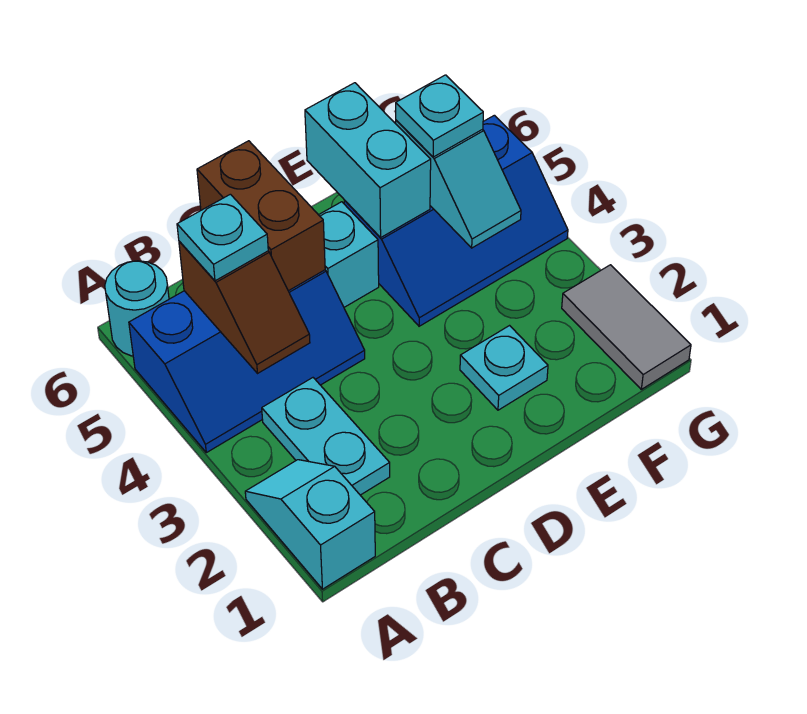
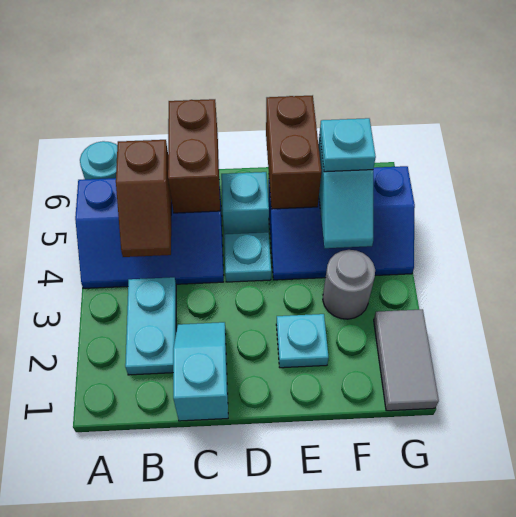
cyan 1x2 slope [245,460,375,589] -> cyan 1x2 slope moved to [173,322,228,421]
cyan 1x1 plate [177,194,268,281] -> cyan 1x1 plate moved to [224,232,271,282]
cyan 1x2 brick [305,83,431,237] -> brown 1x2 brick [266,95,321,209]
none -> grey 1x1 round brick [323,250,375,319]

